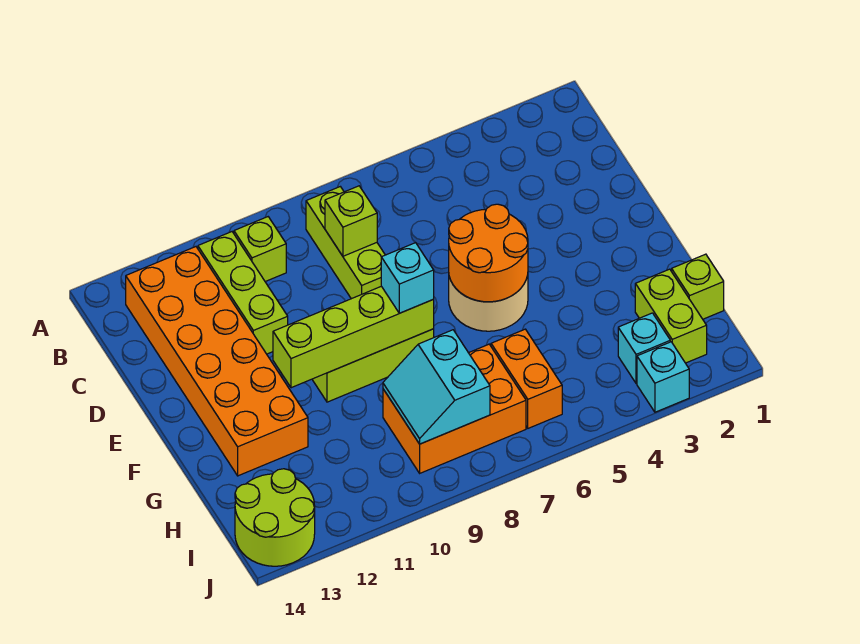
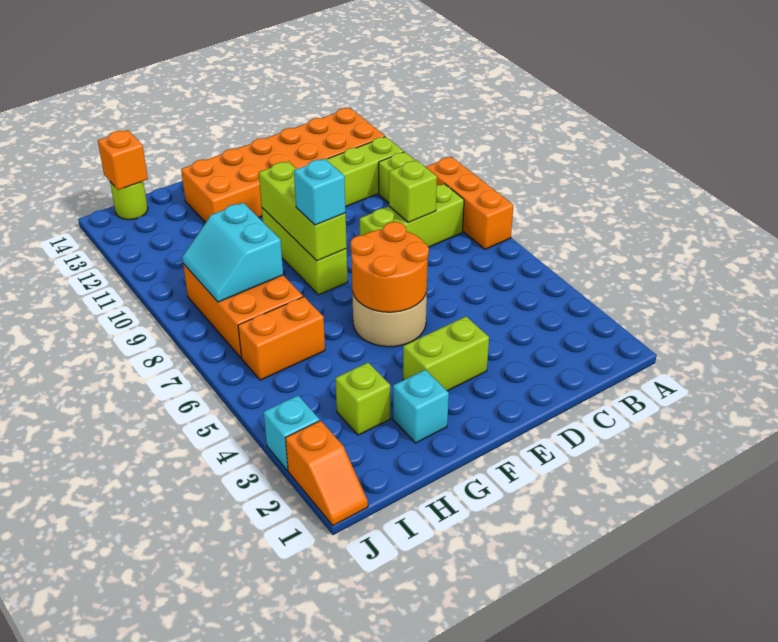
none -> orange 1x3 brick [426,157,514,249]
lime 1x4 brick [273,286,434,388] -> lime 1x3 brick [259,161,347,261]
lime 1x1 brick [672,254,724,319] -> lime 1x1 brick moved to [335,363,390,435]
lime 1x2 brick [635,269,707,363] -> lime 1x2 brick moved to [403,317,489,391]
cyan 2x2 slope [383,330,490,444] -> cyan 2x2 slope turned to [182,203,283,302]
cyan 1x1 brick [618,313,670,384] -> cyan 1x1 brick moved to [393,370,449,443]
lime 2x2 round brick [235,469,315,566] -> lime 1x1 round brick [110,181,148,220]
none -> orange 1x1 brick [98,130,148,190]
none -> orange 1x2 slope [285,421,368,526]

